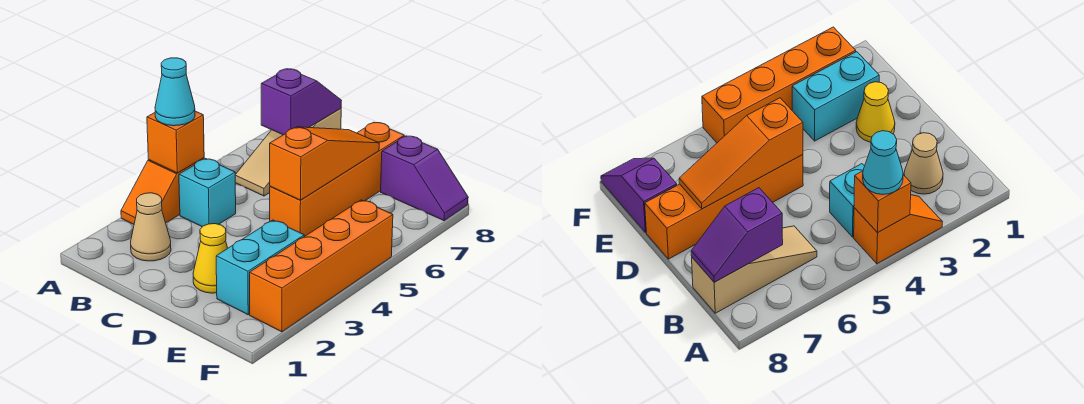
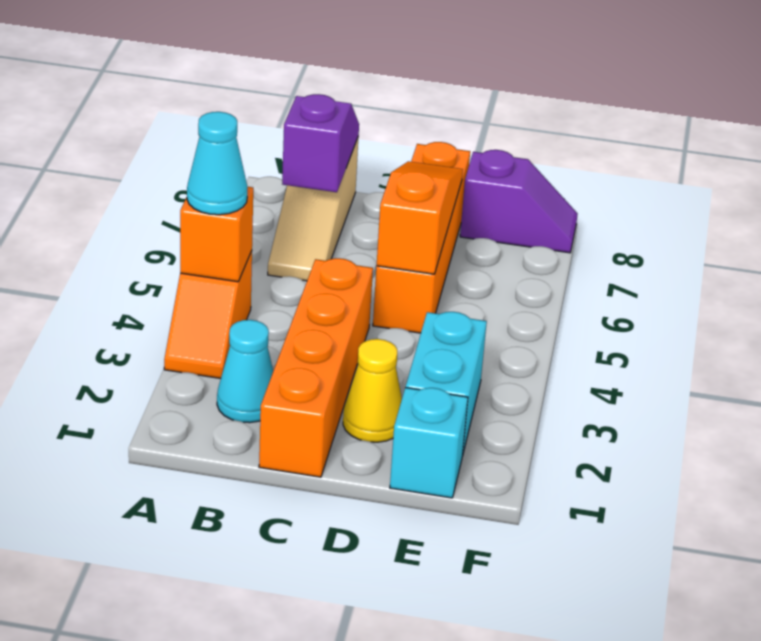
tan 1x1 cone [131,193,171,261] -> cyan 1x1 cone [217,320,273,423]
cyan 1x1 brick [179,159,236,227] -> cyan 1x1 brick moved to [390,387,468,498]
orange 1x4 brick [250,200,393,332] -> orange 1x4 brick moved to [259,258,373,477]

